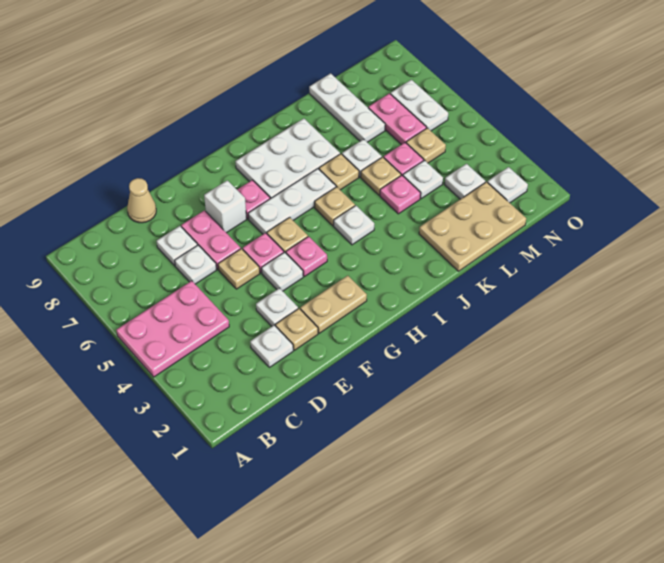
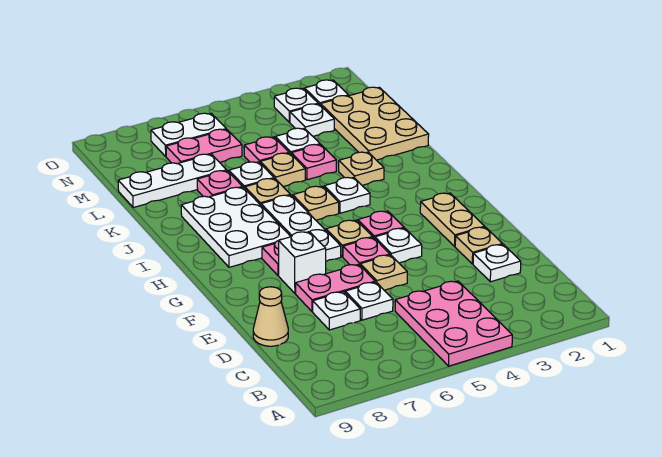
white 1x1 plate [256,288,298,326] -> white 1x1 plate moved to [274,88,318,122]
none -> pink 1x1 plate [197,171,242,197]
tan 1x1 plate [406,128,446,163] -> tan 1x1 plate moved to [339,152,384,185]

